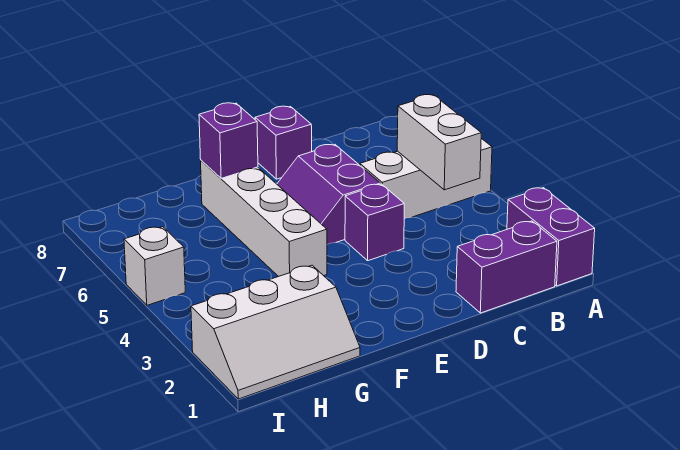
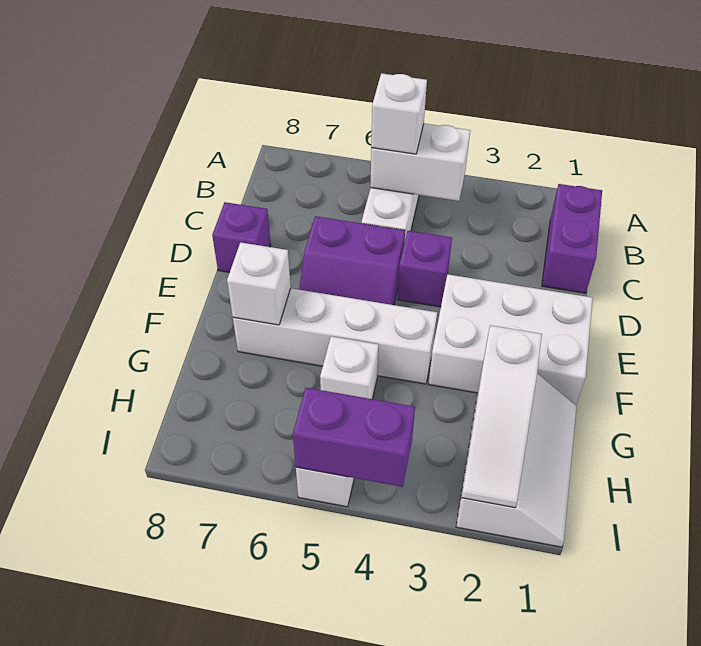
purple 1x2 brick [507,188,595,286] -> purple 1x2 brick moved to [293,388,415,487]
none -> white 1x1 brick [371,73,427,154]
none -> white 2x3 brick [429,274,593,405]
purple 1x1 brick [199,103,258,178] -> white 1x1 brick [227,242,291,325]
none -> white 1x3 slope [462,325,542,508]
none -> white 1x1 brick [320,336,379,399]

